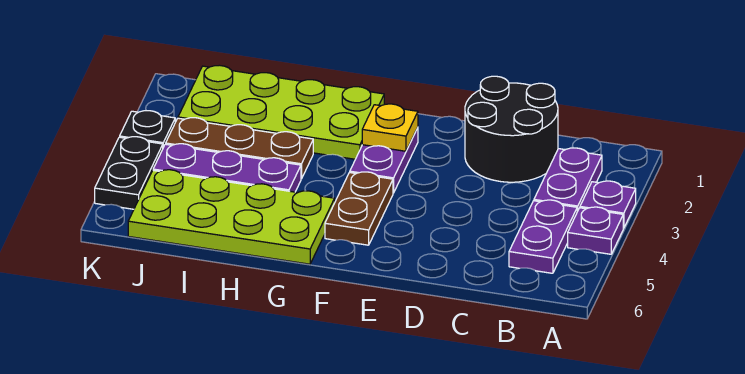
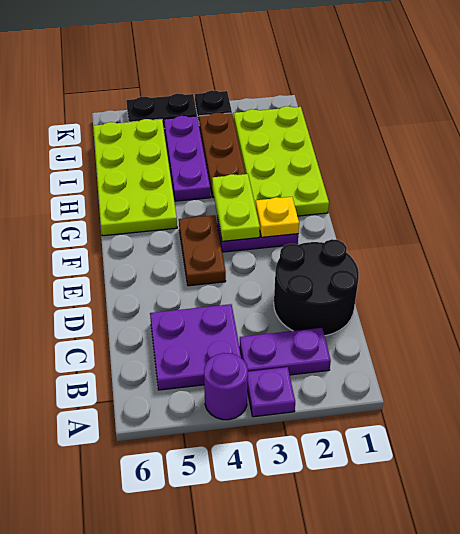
purple 1x1 plate [568,207,623,254] -> purple 1x1 round brick [204,353,248,420]
purple 1x2 plate [509,200,577,273] -> purple 2x2 plate [150,304,241,390]
none -> lime 1x2 plate [212,174,260,241]
brown 1x2 plate [325,172,393,245] -> brown 1x2 plate turned to [179,215,226,286]

